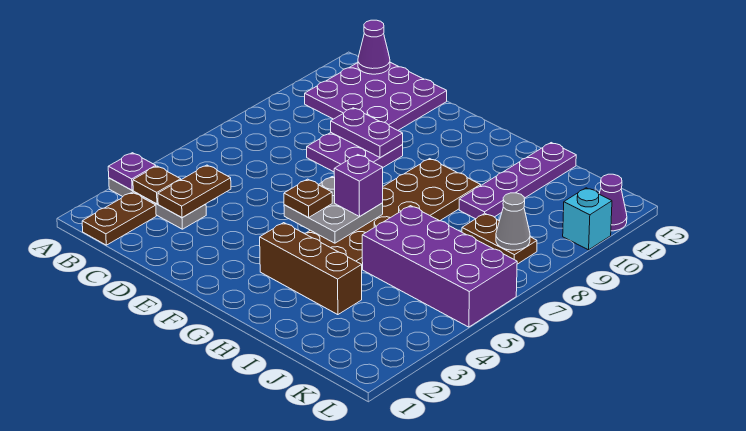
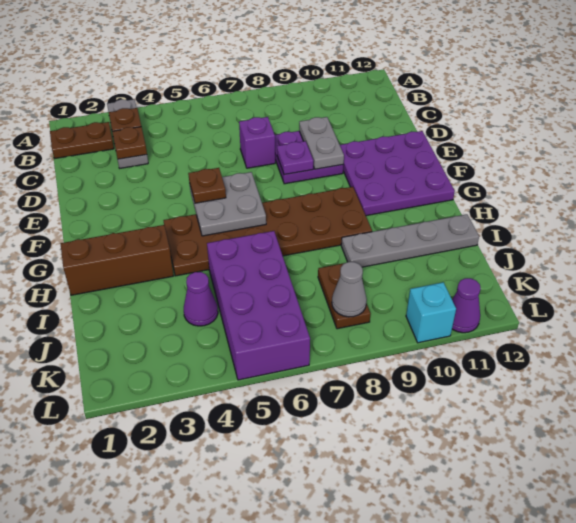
purple 1x1 plate [108,153,156,190] -> purple 1x1 plate moved to [277,141,314,175]
purple 3x3 plate [305,62,447,130] -> purple 3x3 plate moved to [340,131,455,216]
purple 1x1 cone [358,20,390,74] -> purple 1x1 cone moved to [184,272,218,326]
brown 1x2 plate [158,165,231,218] -> brown 1x1 plate [112,127,147,159]
purple 1x2 plate [331,108,403,158] -> grey 1x2 plate [299,117,344,169]
brown 1x3 brick [260,223,362,315] -> brown 1x3 brick turned to [60,225,174,295]
purple 1x1 brick [334,155,383,216] -> purple 1x1 brick moved to [239,117,275,168]
purple 1x4 plate [459,143,576,219] -> grey 1x4 plate [341,214,479,267]

